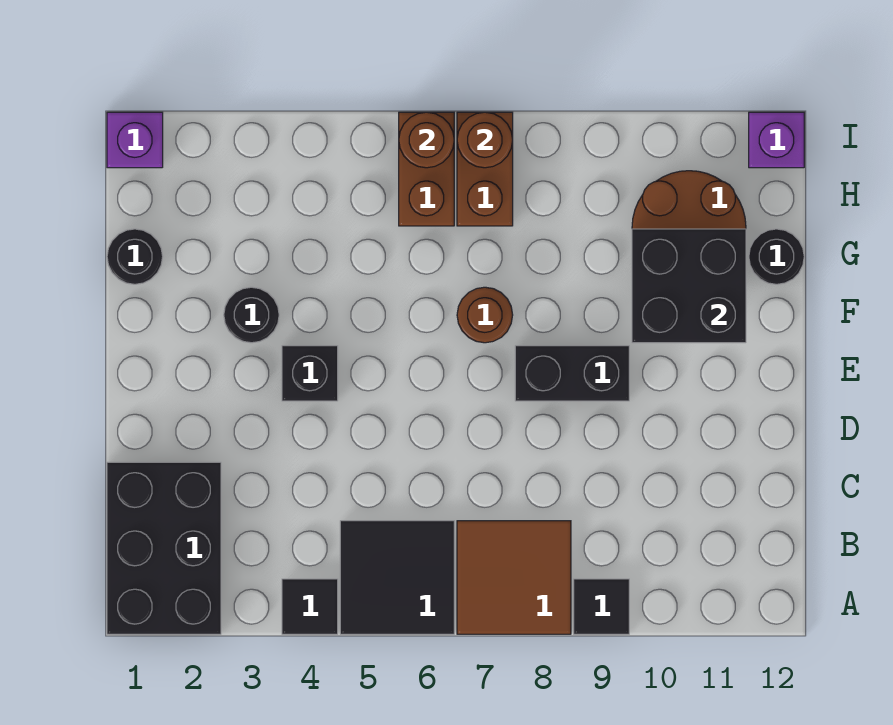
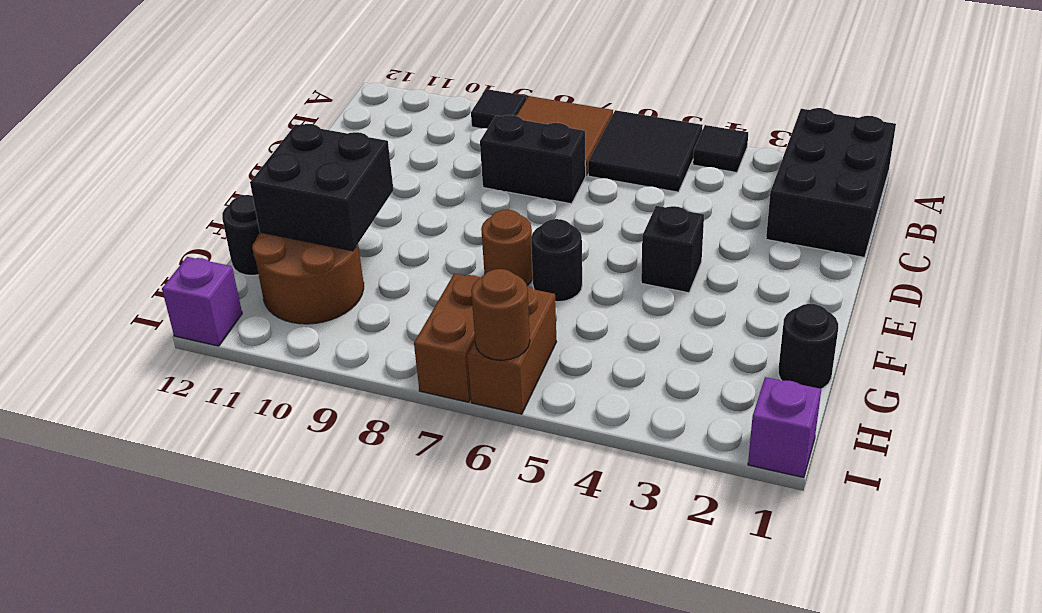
black 1x2 brick [515,346,629,401] -> black 1x2 brick moved to [480,115,586,204]
black 1x1 round brick [224,287,279,343] -> black 1x1 round brick moved to [531,219,582,302]
brown 1x1 round brick [457,112,513,168] -> none

